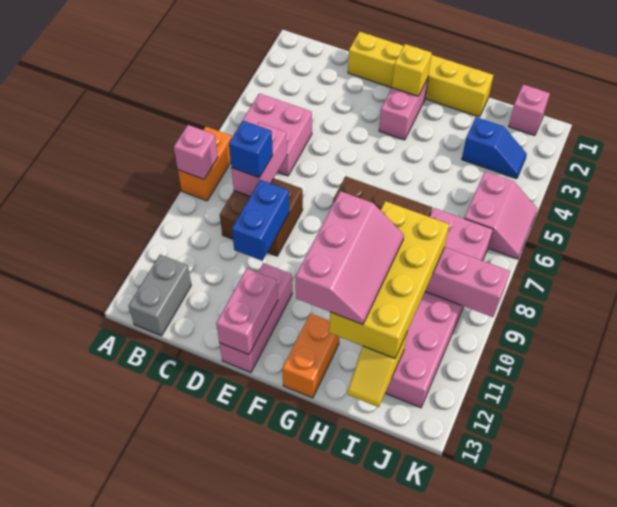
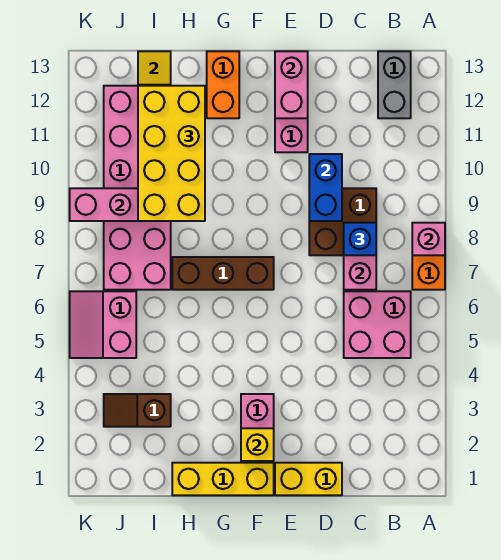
pink 2x3 slope [296,191,404,325] -> none
blue 1x2 slope [462,117,527,179] -> brown 1x2 slope [104,394,171,427]
pink 1x1 brick [509,85,550,135] -> none

